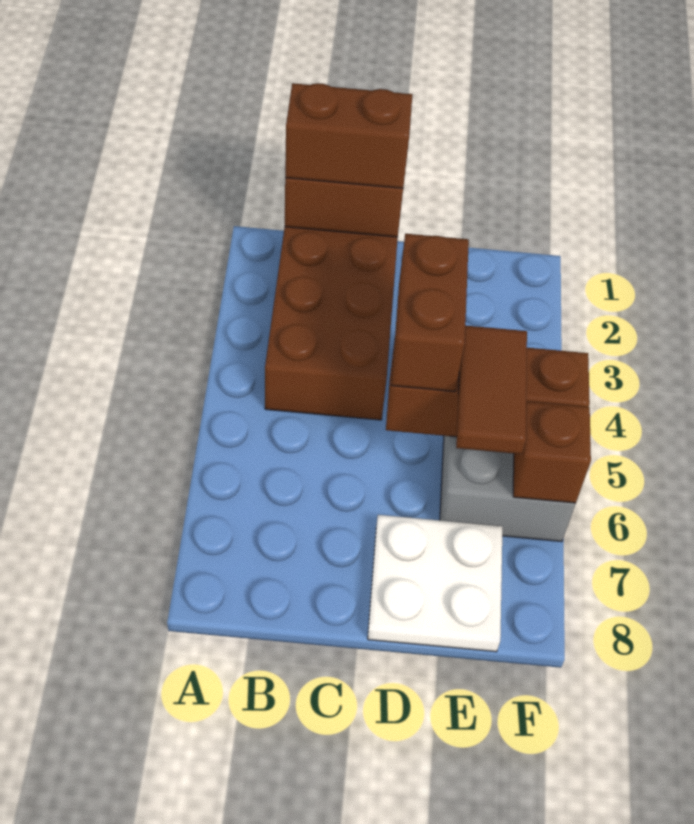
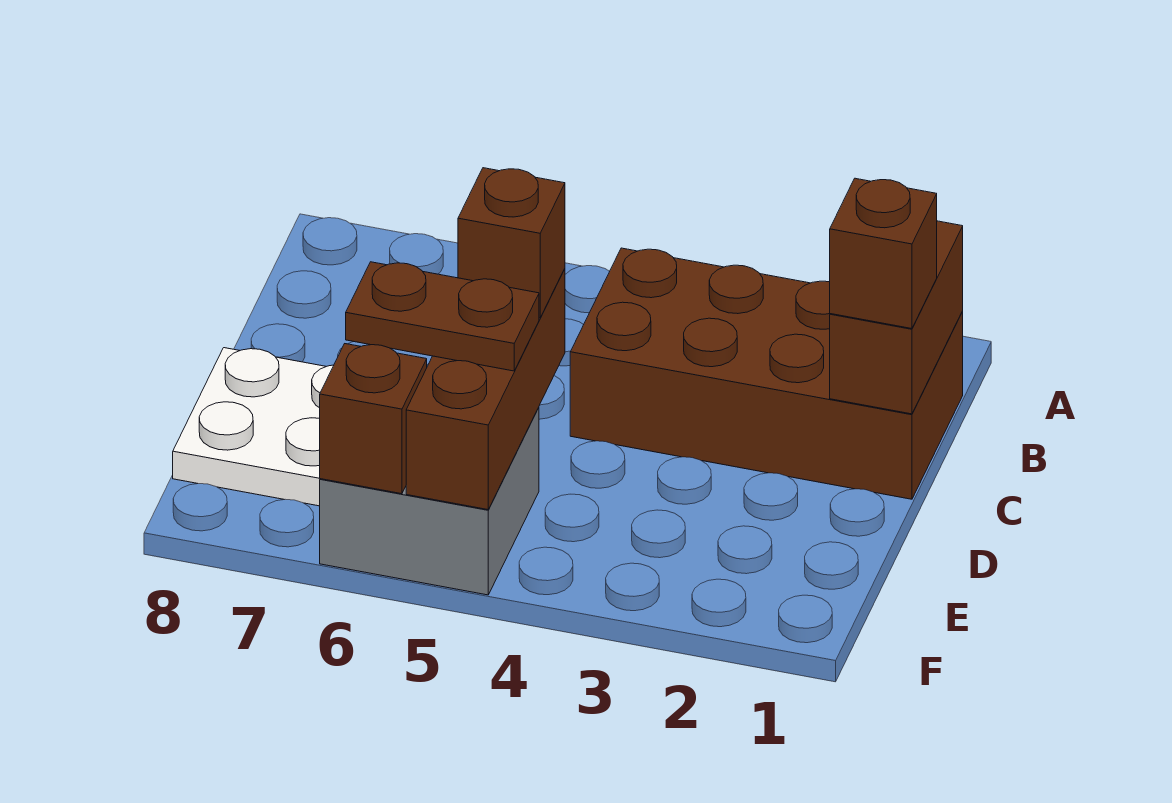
brown 1x2 brick [285,83,412,188] -> brown 1x1 brick [830,178,937,329]
brown 1x2 brick [391,234,469,391] -> brown 1x1 brick [458,168,565,318]
brown 1x2 tile [456,325,527,454] -> brown 1x2 plate [346,262,539,371]

